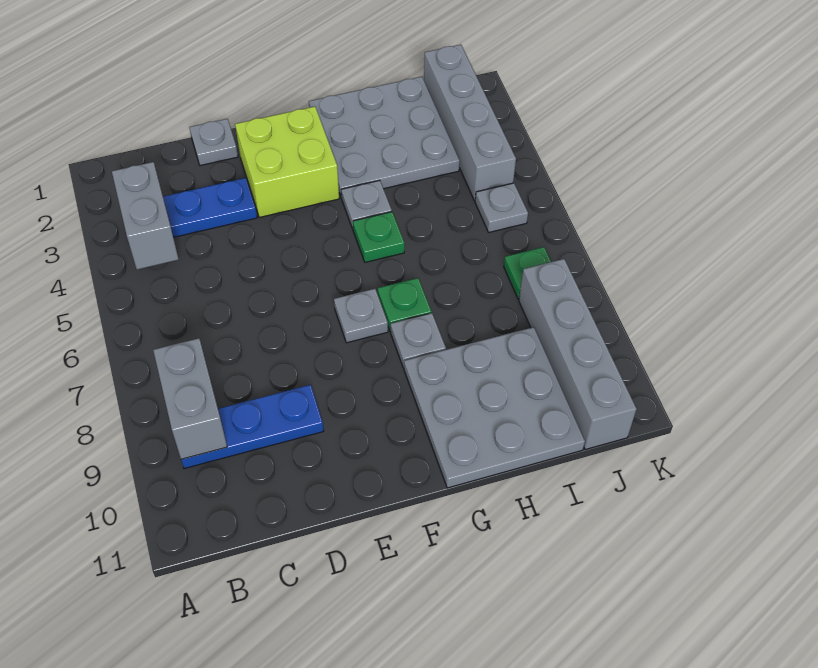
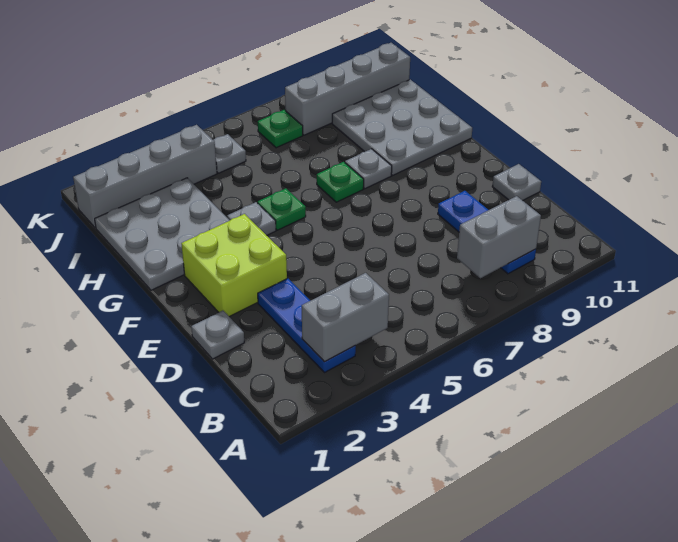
grey 1x1 plate [334,289,388,343] -> grey 1x1 plate moved to [492,164,541,201]

